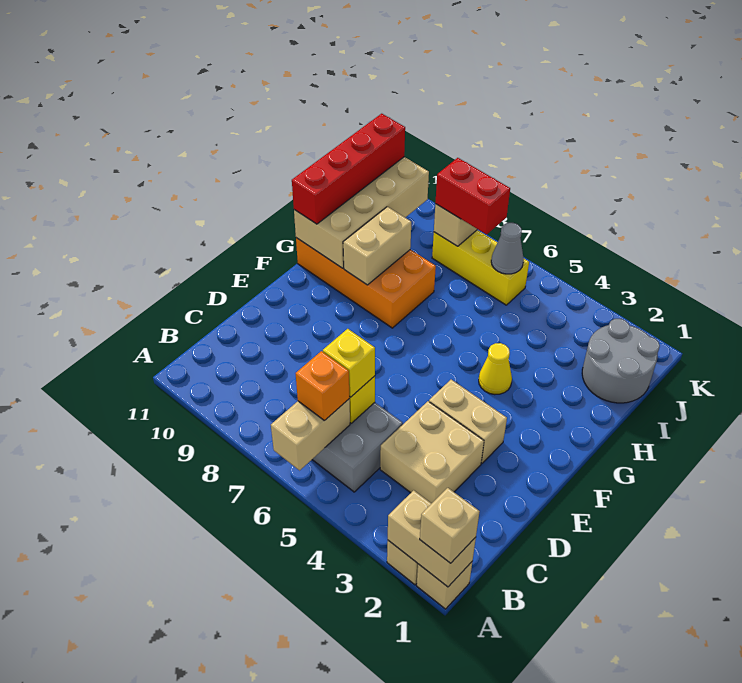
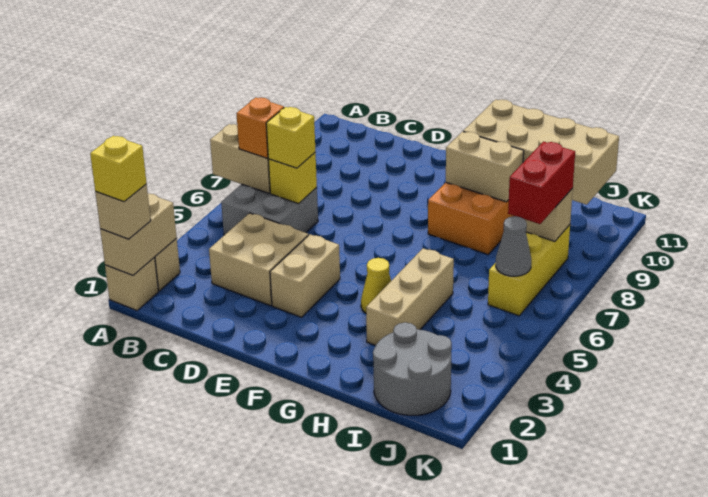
none -> yellow 1x1 brick [90,136,147,202]
red 1x4 brick [292,114,405,224] -> none
none -> tan 1x3 brick [366,248,454,346]

